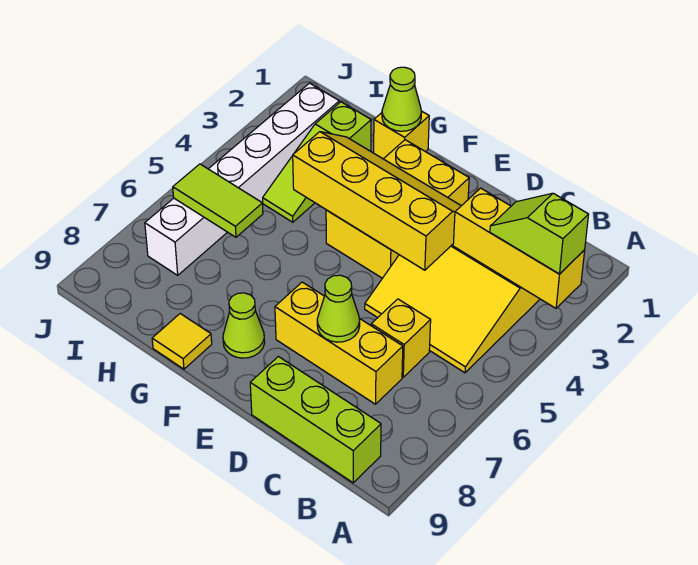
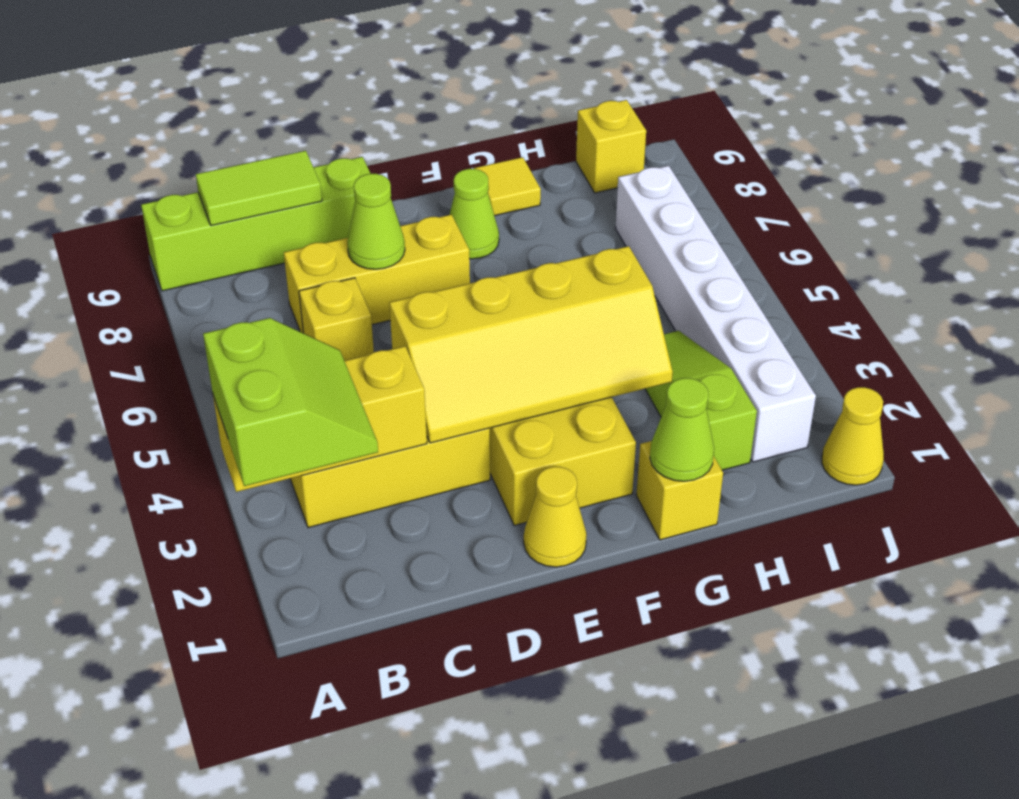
lime 1x2 slope [490,193,589,274] -> lime 2x2 slope [203,318,378,486]
lime 1x3 brick [250,357,381,483] -> lime 1x4 brick [141,157,371,291]
none -> yellow 1x1 cone [524,467,587,567]
lime 1x2 tile [173,164,263,237] -> lime 1x2 tile moved to [196,151,322,226]
none -> yellow 1x1 brick [576,100,646,193]
none -> yellow 1x1 cone [822,387,884,485]

